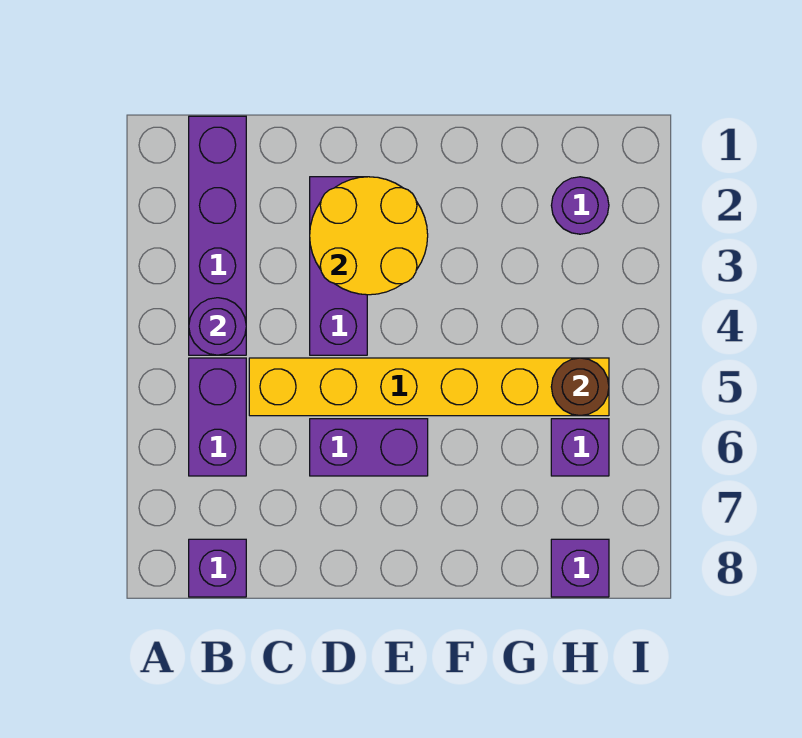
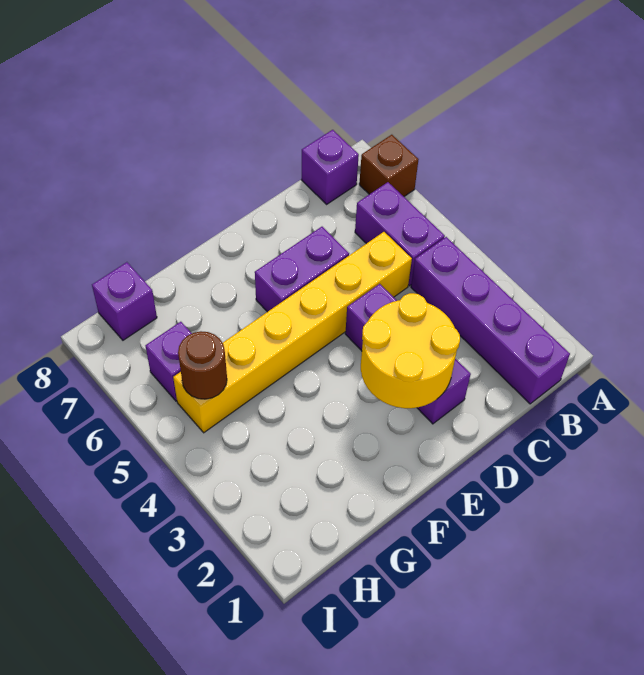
none -> brown 1x1 brick [359,135,419,196]
purple 1x1 round brick [189,298,246,355] -> none
purple 1x1 round brick [551,177,609,234] -> none

